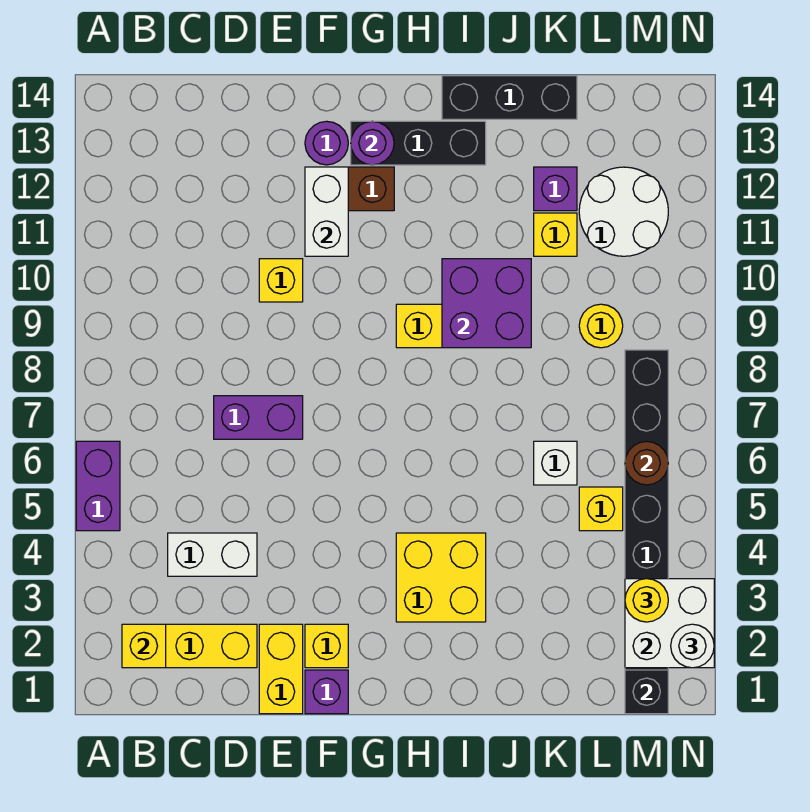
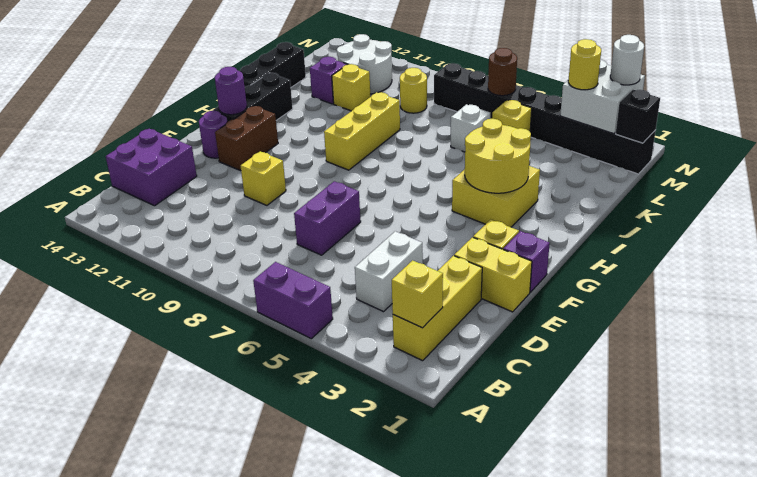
white 1x2 brick [305,167,348,256] -> none
none -> yellow 2x2 round brick [465,119,531,193]
purple 2x2 brick [442,259,531,348] -> purple 2x2 brick moved to [106,129,197,206]

